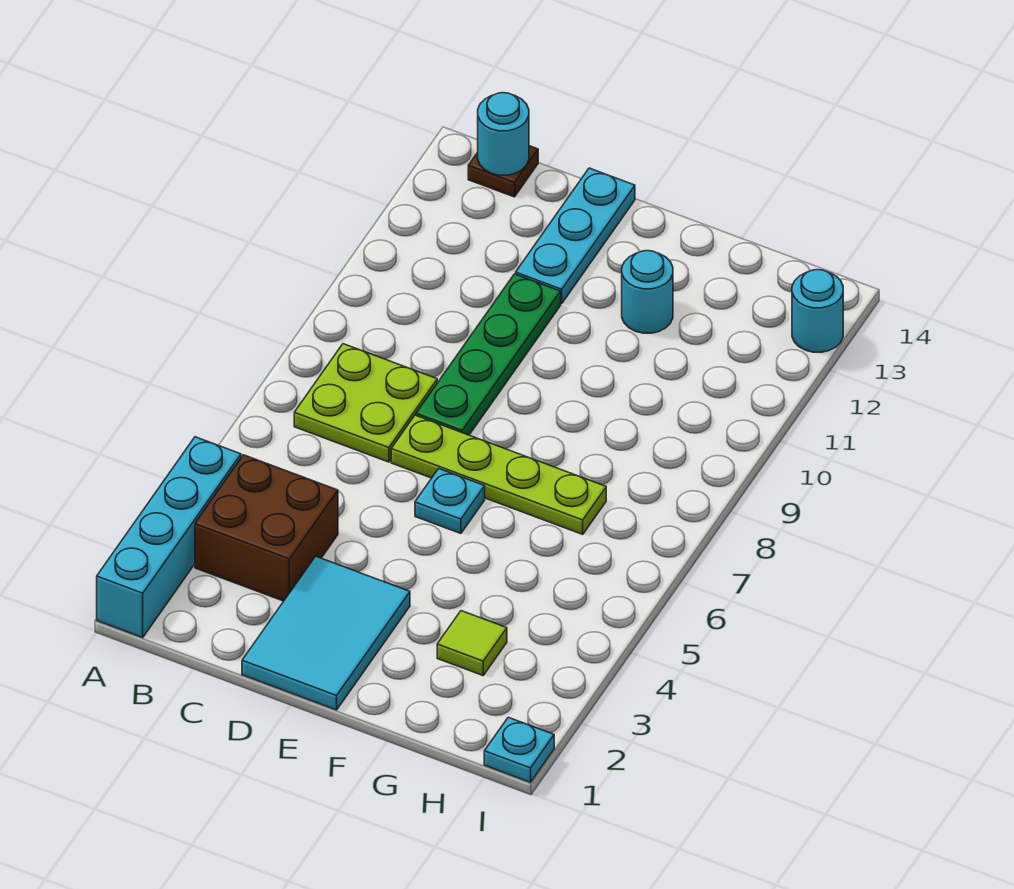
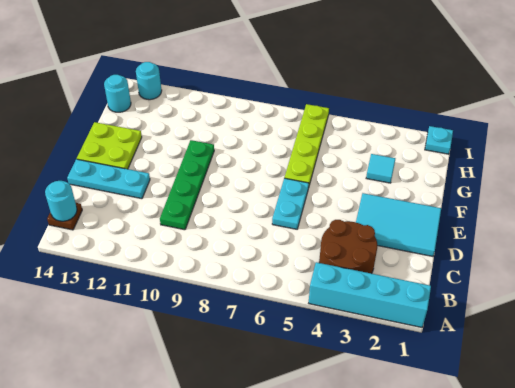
brown 2x2 brick [195,455,338,601] -> brown 2x2 round brick [319,220,377,274]
lime 2x2 plate [294,344,437,462] -> lime 2x2 plate moved to [77,122,142,169]
lime 1x4 plate [391,415,606,534] -> lime 1x4 plate moved to [284,104,329,185]
green 1x4 plate [416,274,561,435] -> green 1x4 plate turned to [160,140,214,230]
cyan 1x1 plate [415,469,485,534] -> cyan 1x2 plate [272,178,309,229]
cyan 1x1 round brick [622,251,673,333] -> cyan 1x1 round brick moved to [104,75,131,112]
lime 1x1 tile [437,611,507,675] -> cyan 1x1 tile [366,154,395,183]

